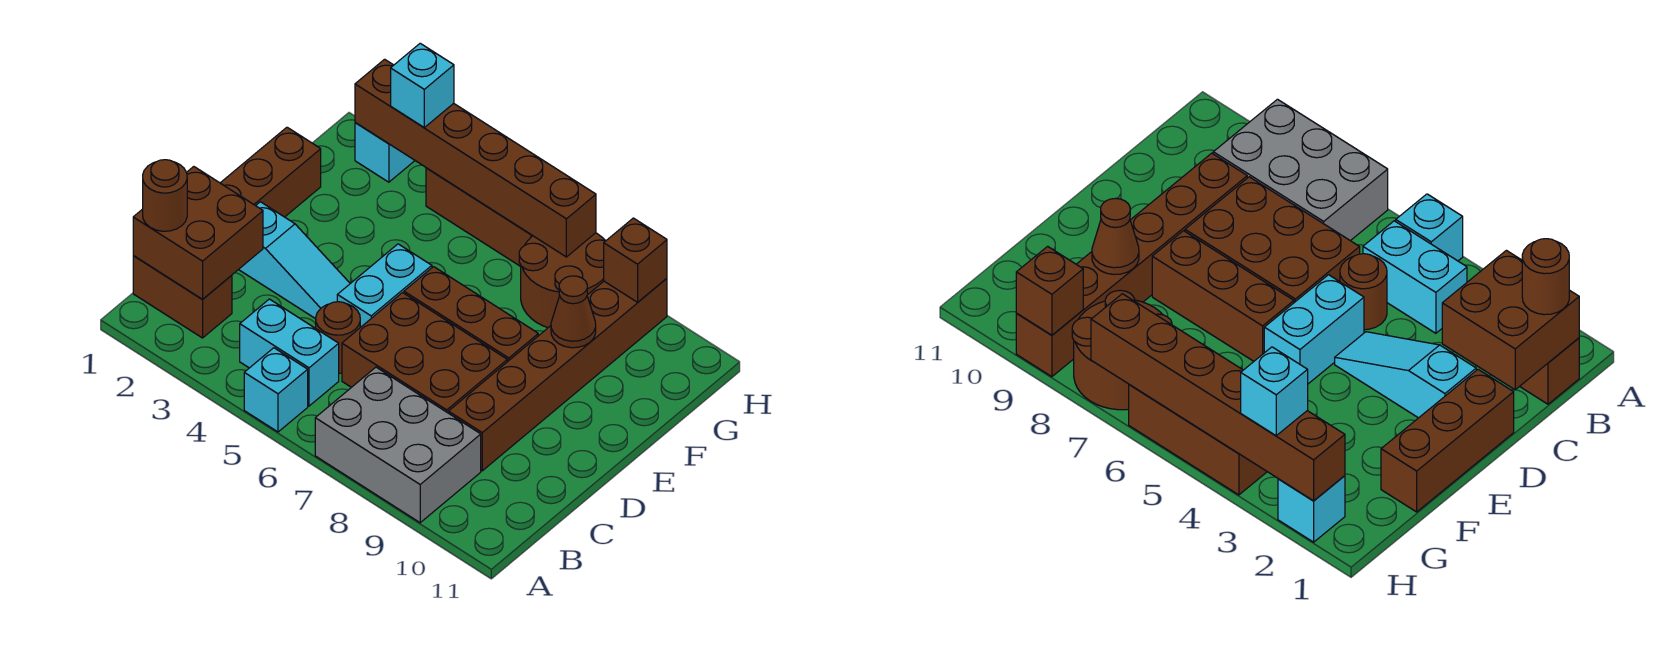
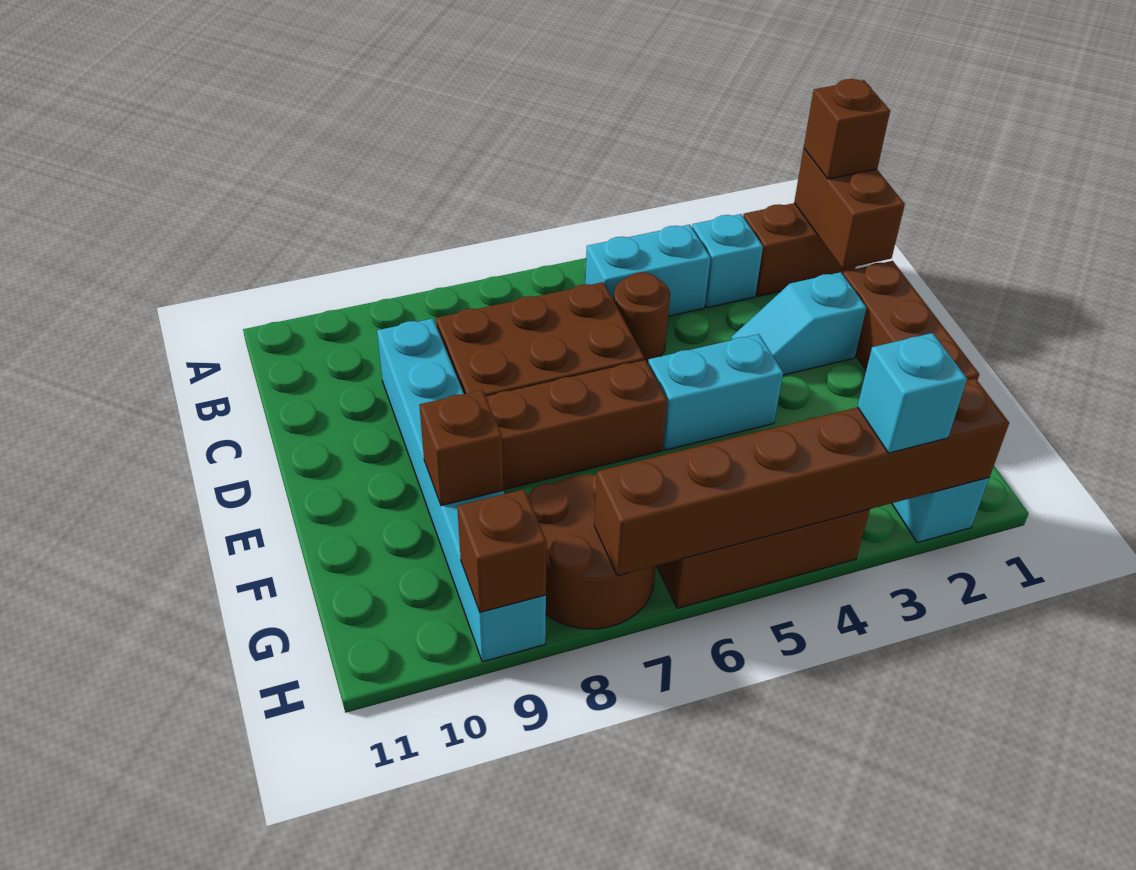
cyan 1x1 brick [244,348,308,432] -> cyan 1x1 brick moved to [692,214,763,308]
grey 2x3 brick [315,367,481,523] -> none
brown 2x2 brick [133,167,263,300] -> brown 1x2 brick [794,149,905,269]
brown 1x1 round brick [143,160,187,231] -> brown 1x1 brick [804,79,890,179]
brown 1x6 brick [448,278,667,471] -> cyan 1x6 brick [377,318,546,662]
cyan 1x3 slope [239,202,350,319] -> cyan 1x2 slope [731,272,866,375]
cyan 1x2 brick [337,244,432,327] -> cyan 1x2 brick turned to [648,334,783,450]
brown 1x1 cone [551,276,596,348] -> brown 1x1 brick [419,390,503,506]

